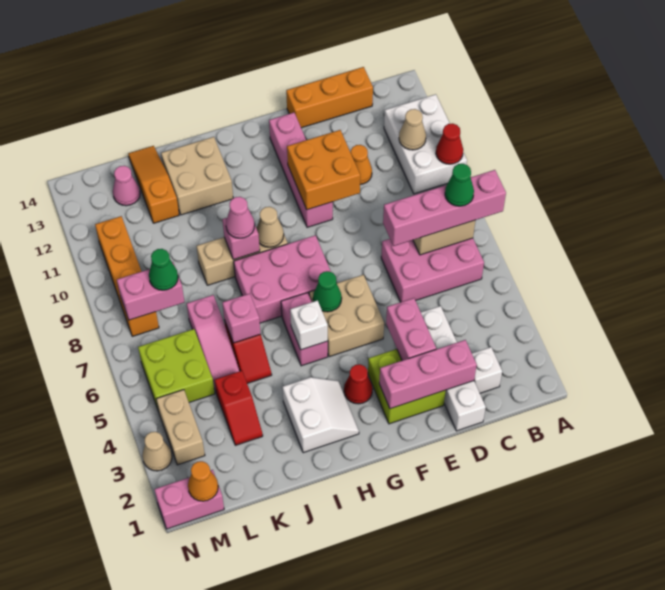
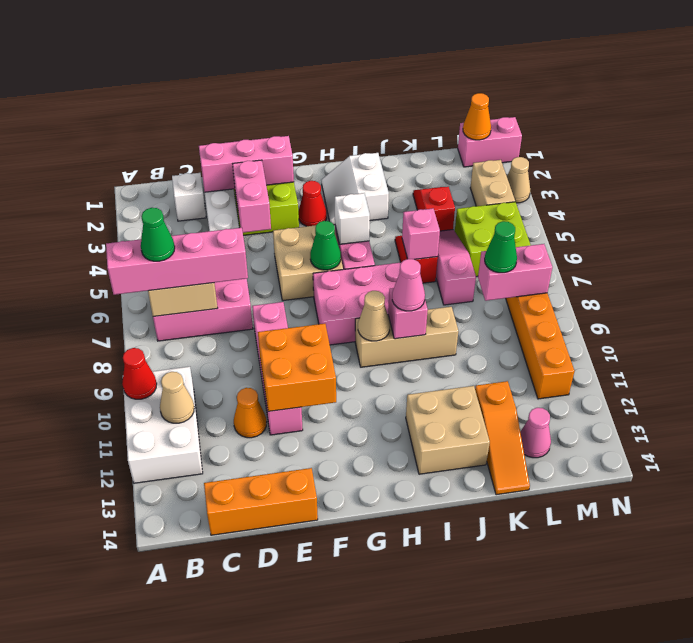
pink 1x4 brick [269,113,333,227] -> pink 1x4 brick moved to [252,302,303,435]

